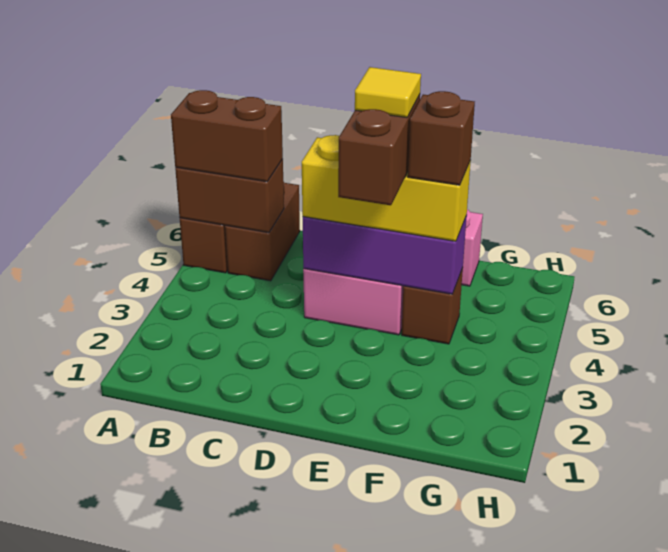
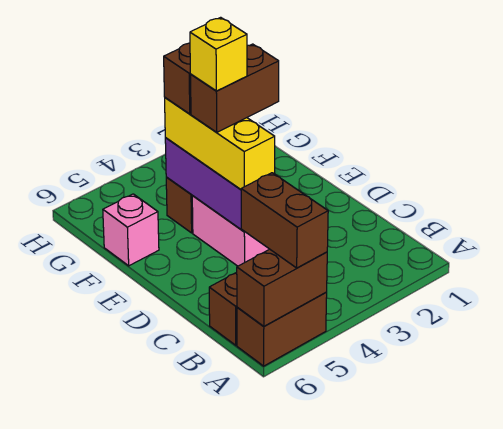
brown 1x2 brick [175,159,284,233] -> brown 1x2 brick turned to [237,249,327,326]
yellow 1x1 tile [355,67,421,118] -> yellow 1x1 brick [190,17,247,91]

